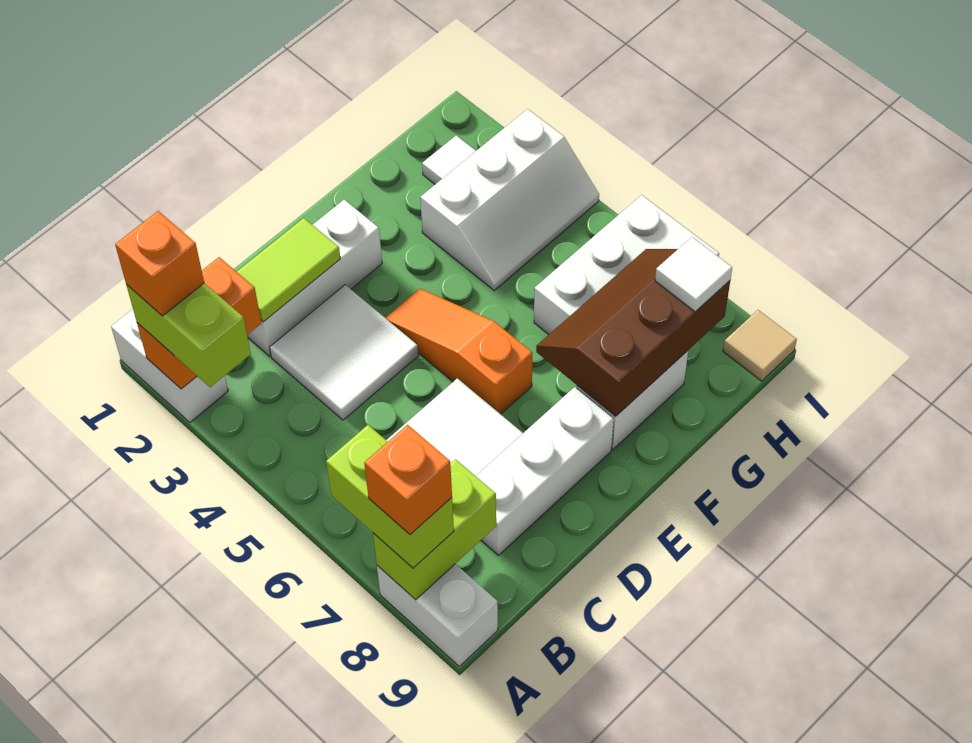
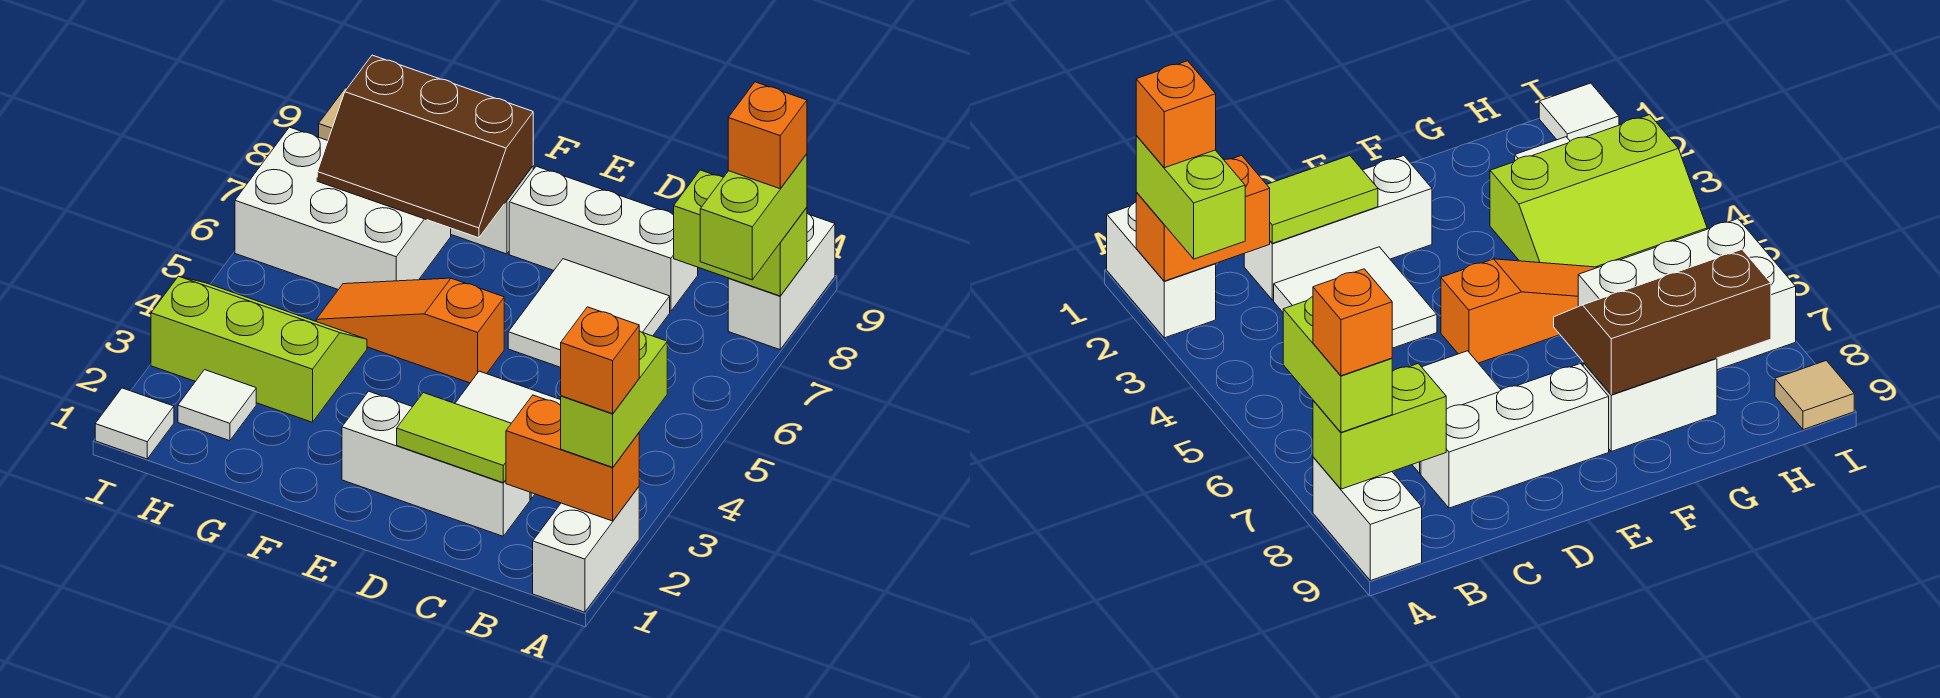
orange 1x3 slope [385,289,532,414] -> orange 1x3 slope turned to [316,278,504,383]
white 2x3 slope [420,109,599,290] -> lime 2x3 slope [151,276,367,422]
white 1x1 tile [655,237,732,312] -> white 1x1 tile moved to [95,388,174,459]

